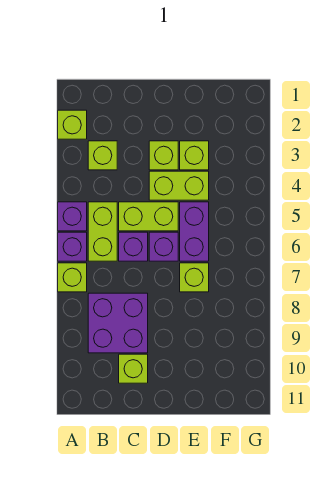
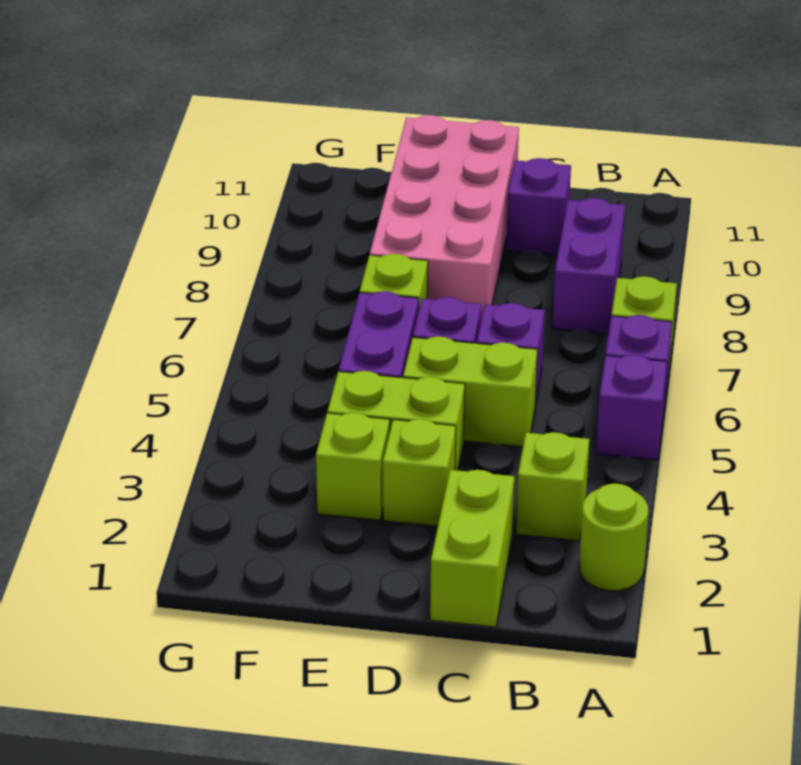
lime 1x1 brick [58,110,87,139] -> lime 1x1 round brick [579,483,648,591]
lime 1x2 brick [88,202,117,261] -> lime 1x2 brick moved to [430,470,514,627]
purple 2x2 brick [88,293,148,353] -> purple 1x2 brick [552,198,625,334]
lime 1x1 brick [119,354,148,383] -> purple 1x1 brick [506,158,571,255]
none -> pink 2x4 brick [370,115,519,319]

